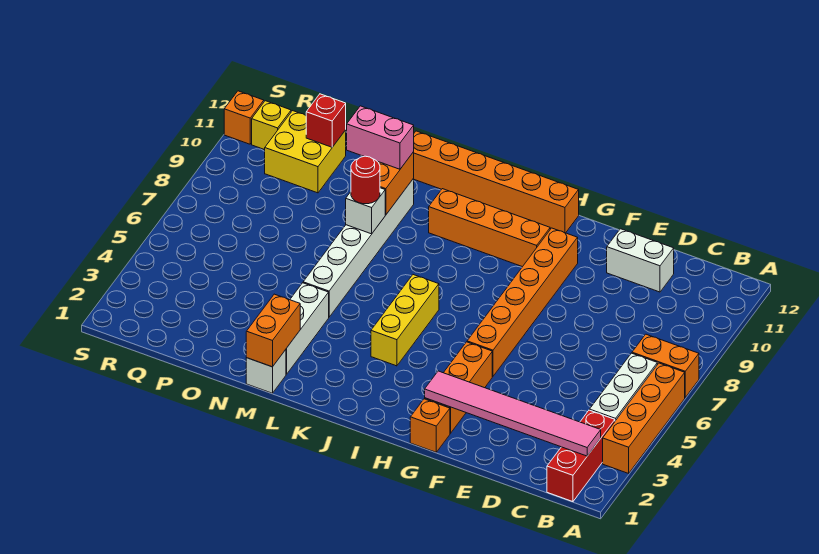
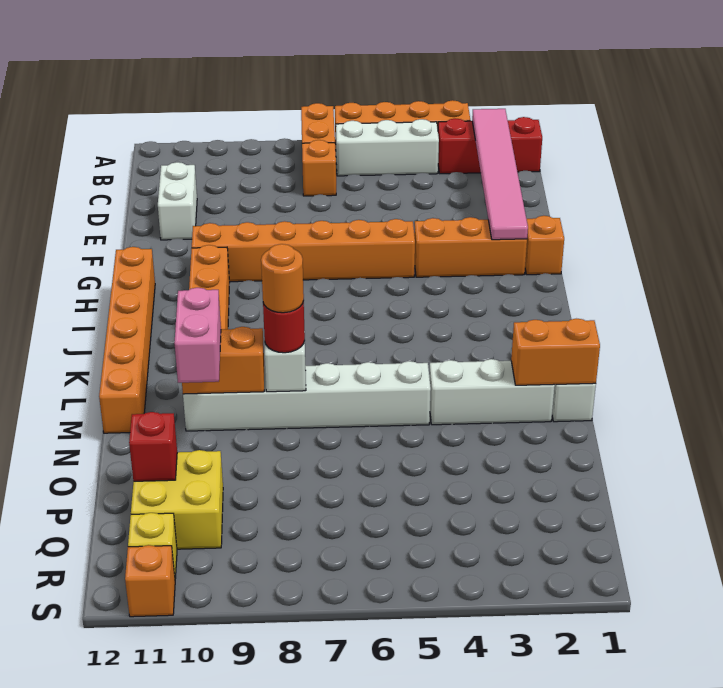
none -> orange 1x1 brick [302,140,336,196]
yellow 1x3 brick [371,275,439,366] -> none
none -> orange 1x1 round brick [261,244,304,313]

